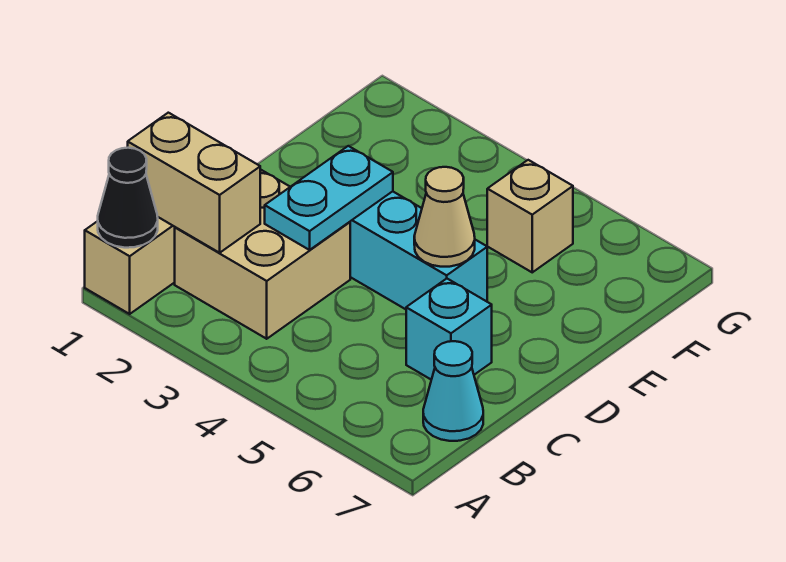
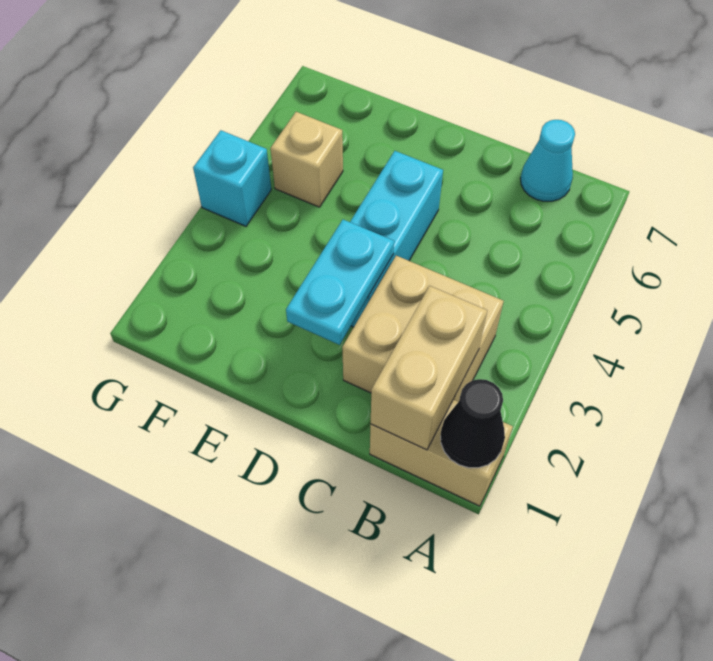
cyan 1x2 plate [265,146,393,250] -> cyan 1x2 plate turned to [286,220,394,345]
cyan 1x1 brick [406,279,492,380] -> cyan 1x1 brick moved to [193,130,271,226]
tan 1x1 cone [414,167,475,267] -> none

